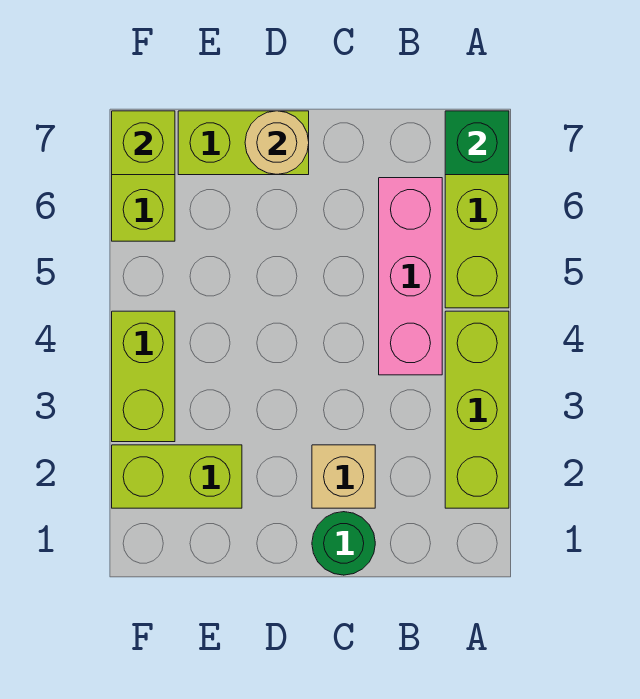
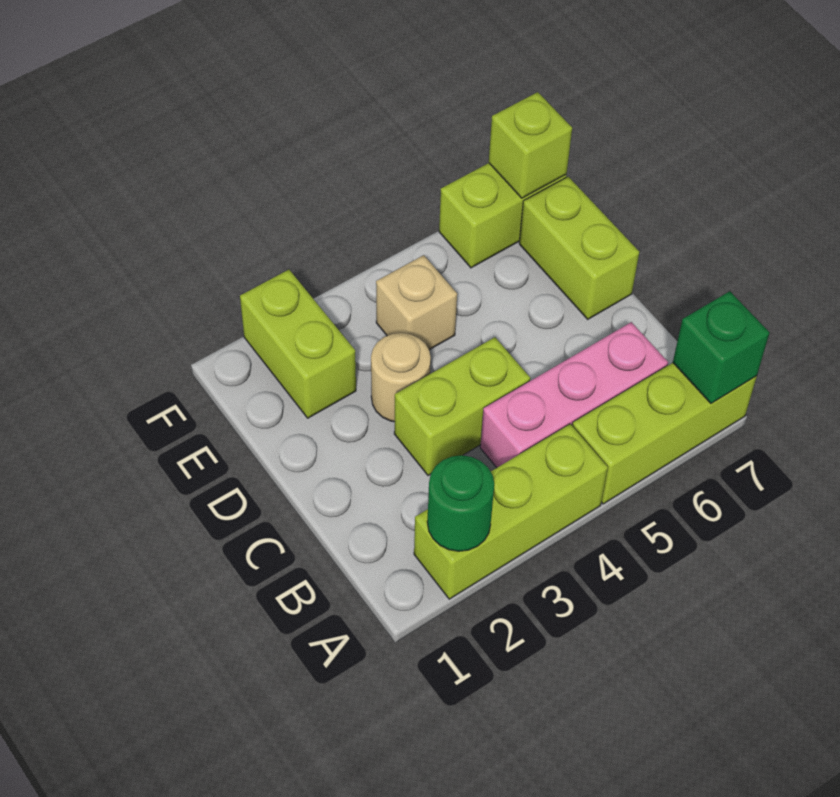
green 1x1 round brick [312,512,375,575] -> green 1x1 round brick moved to [427,455,494,551]
tan 1x1 brick [312,445,375,508] -> tan 1x1 brick moved to [376,255,457,350]
tan 1x1 round brick [245,111,309,174] -> tan 1x1 round brick moved to [371,333,431,422]
lime 1x2 brick [112,311,175,442] -> lime 1x2 brick moved to [394,337,530,476]

